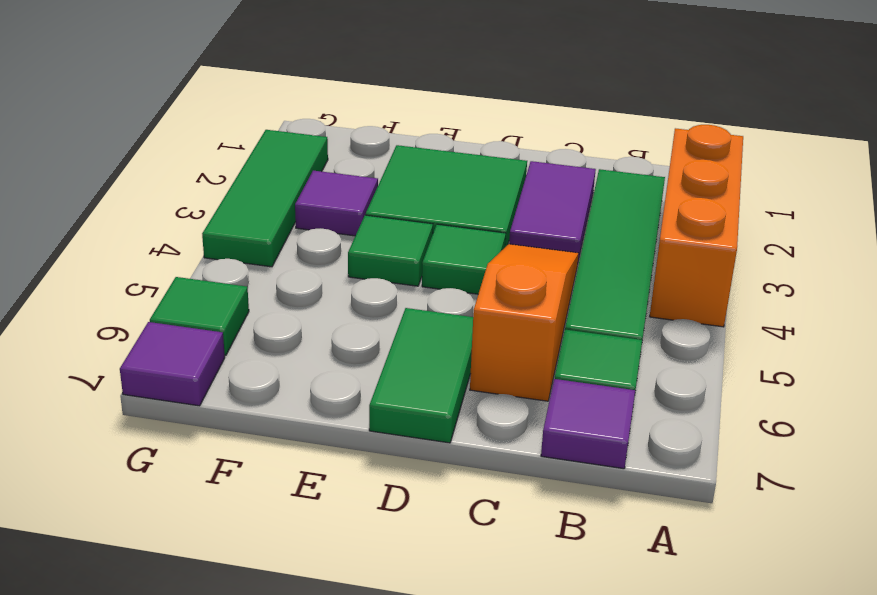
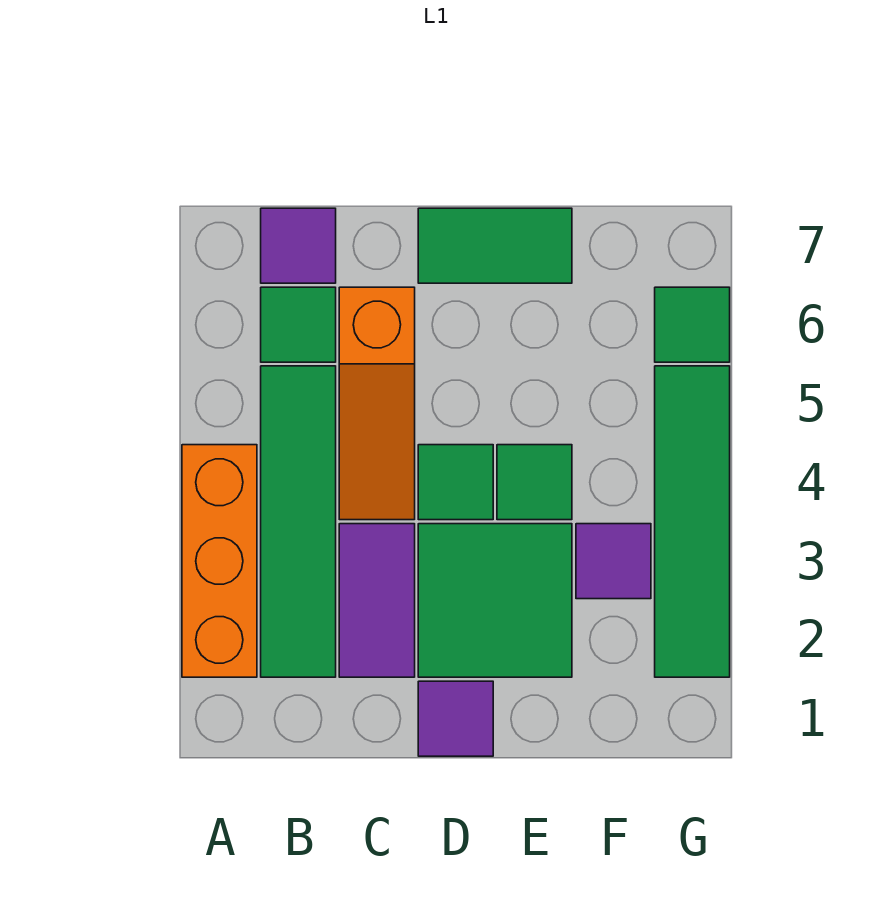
green 1x2 tile [369,308,473,443] -> green 1x2 tile turned to [418,208,572,283]
green 1x3 tile [202,130,328,267] -> green 1x4 tile [655,366,730,677]
purple 1x1 tile [120,322,225,406] -> purple 1x1 tile moved to [418,681,493,756]

